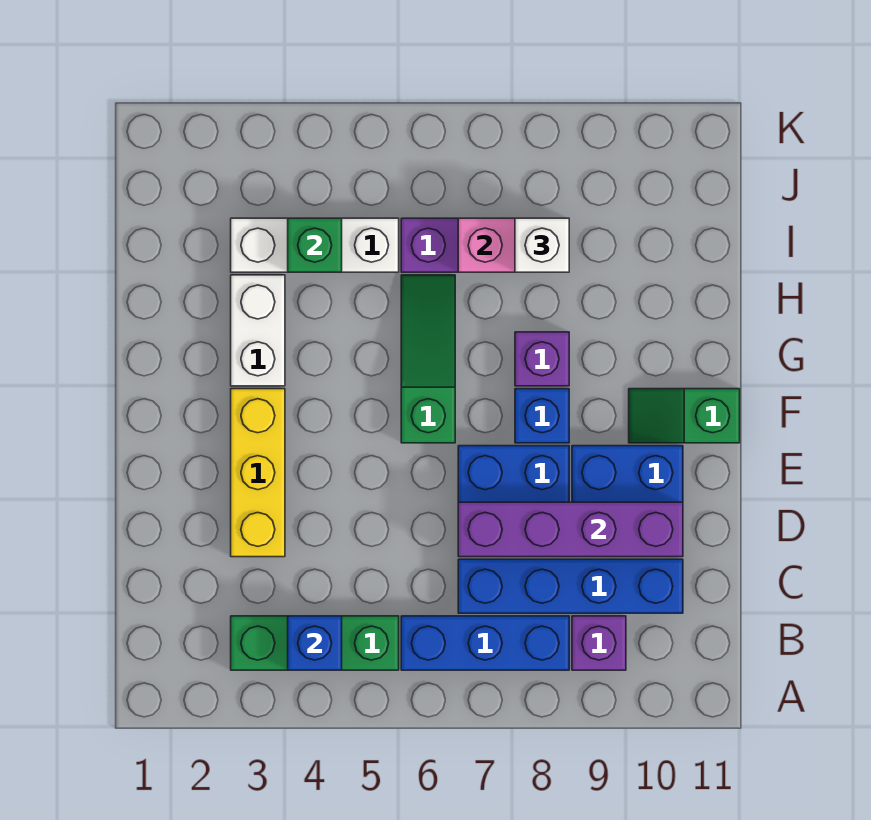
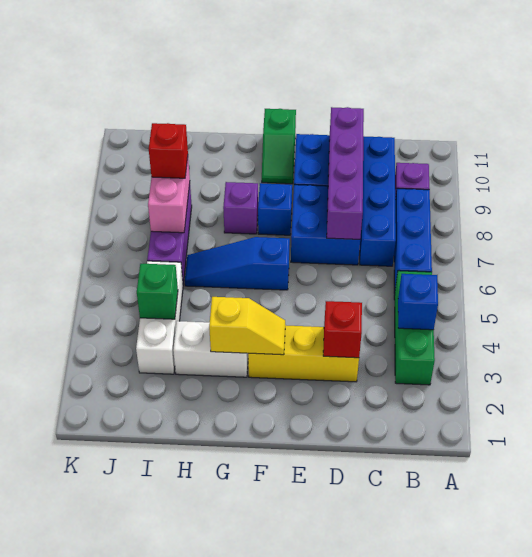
none -> red 1x1 brick [323,301,362,358]
none -> yellow 1x2 slope [209,297,285,355]
green 1x3 slope [401,275,455,443] -> blue 1x3 slope [185,237,290,290]
white 1x1 brick [515,218,569,272] -> red 1x1 brick [149,123,188,178]

